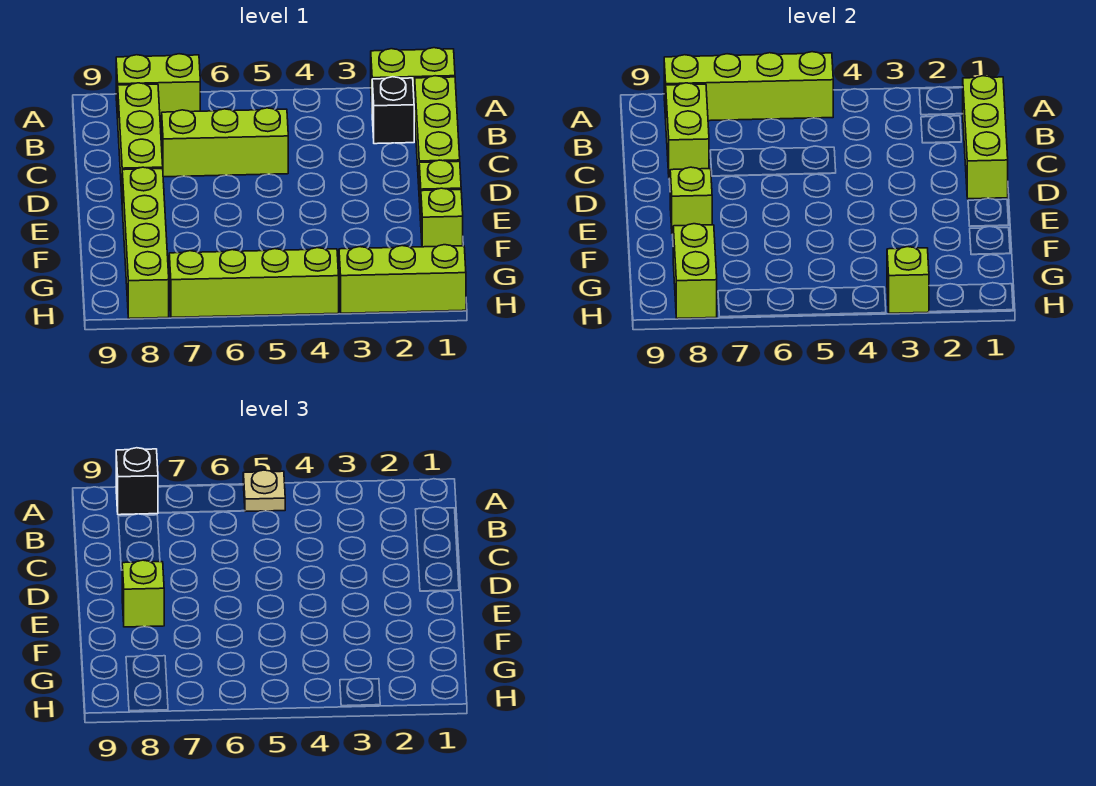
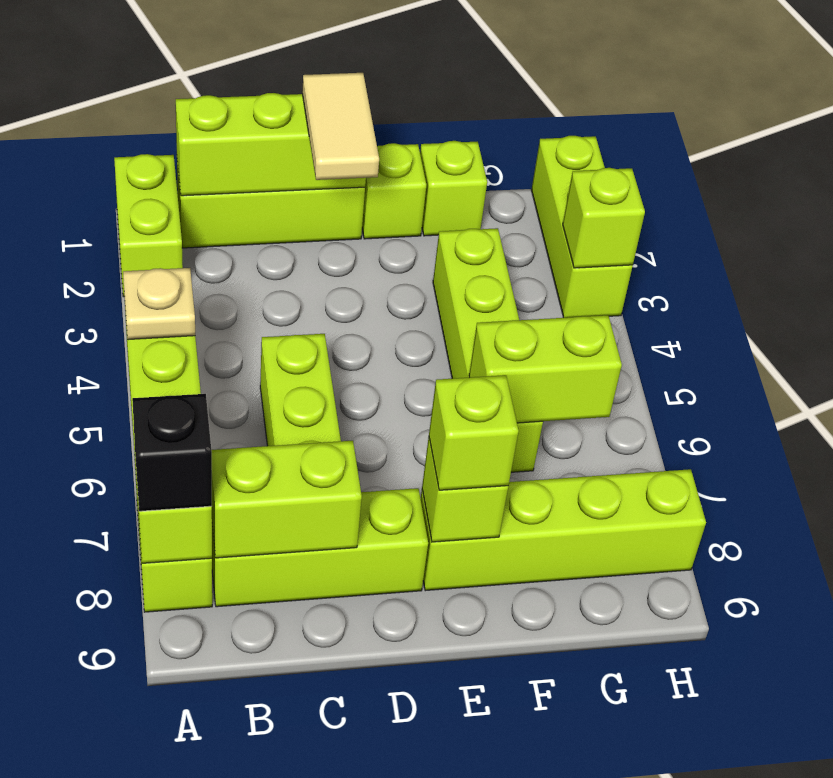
black 1x1 brick [372,77,414,144] -> none
none -> tan 1x2 tile [302,73,379,180]
lime 1x2 brick [673,224,717,318] -> lime 1x2 brick moved to [469,315,622,423]
lime 1x4 brick [169,248,339,317] -> lime 1x4 brick moved to [433,228,543,472]

